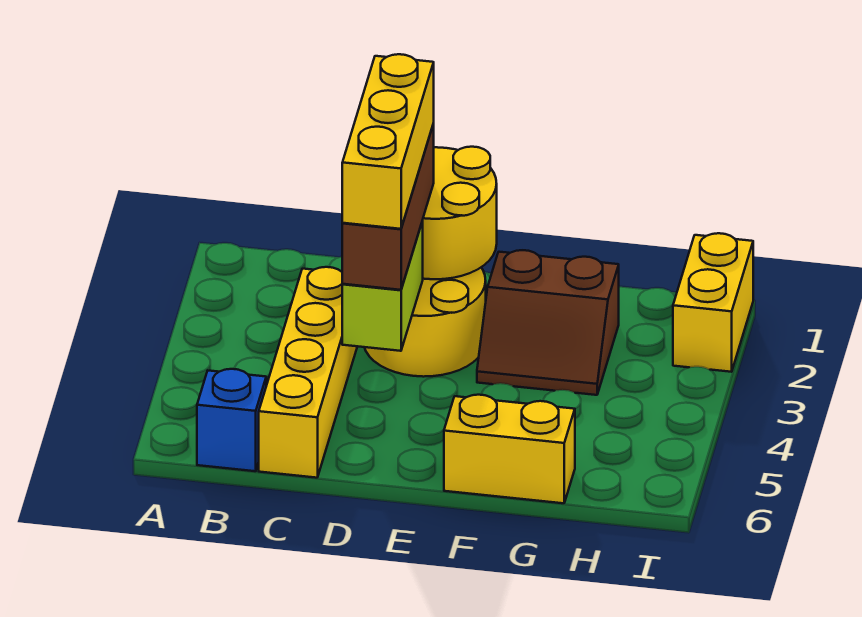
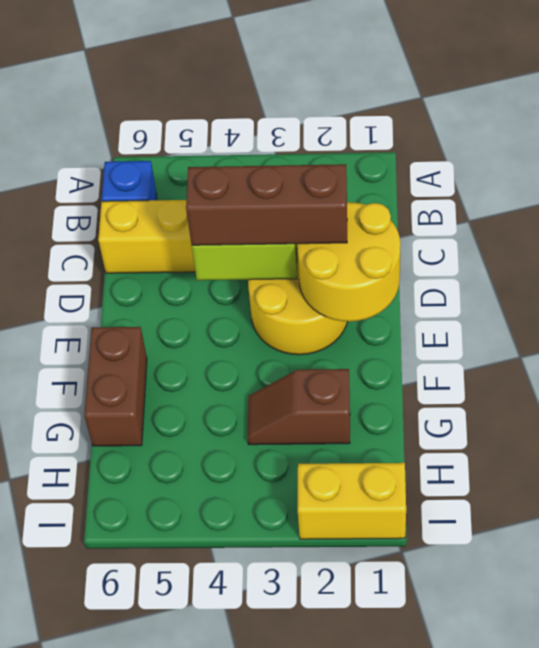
yellow 1x3 brick [342,54,434,229] -> none
brown 2x2 slope [477,250,619,395] -> brown 1x2 slope [248,369,350,445]
yellow 1x2 brick [444,395,575,503] -> brown 1x2 brick [84,327,147,446]

